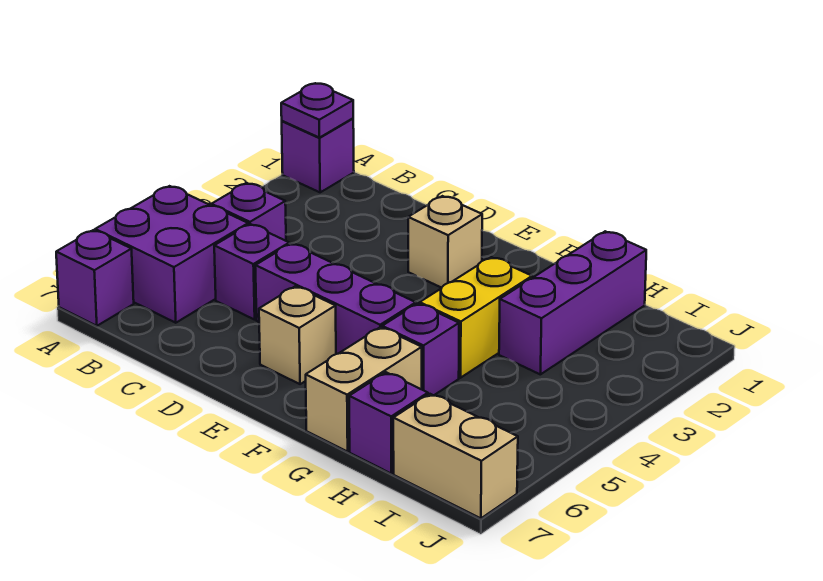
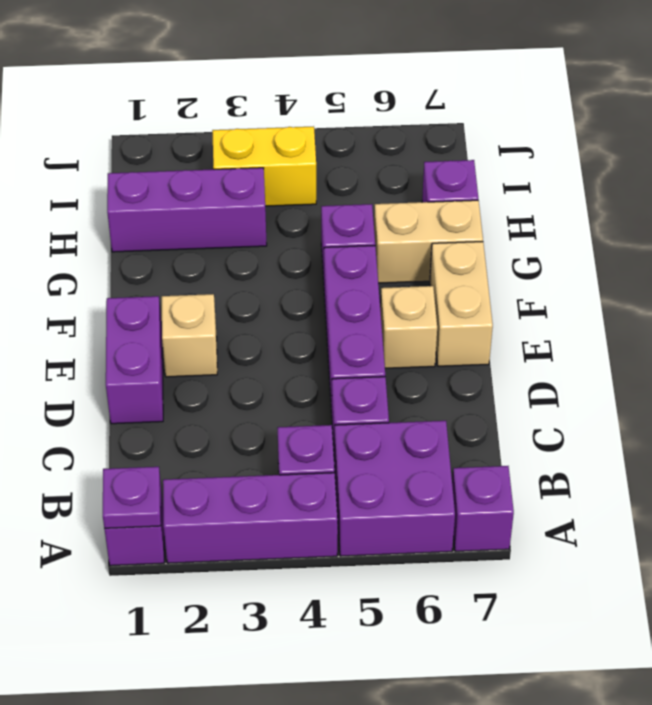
none -> purple 1x3 brick [163,473,338,563]
none -> purple 1x2 brick [106,296,163,424]
yellow 1x2 brick [420,257,532,378] -> yellow 1x2 brick moved to [212,126,316,206]
tan 1x2 brick [393,394,518,518] -> tan 1x2 brick moved to [430,242,493,366]

